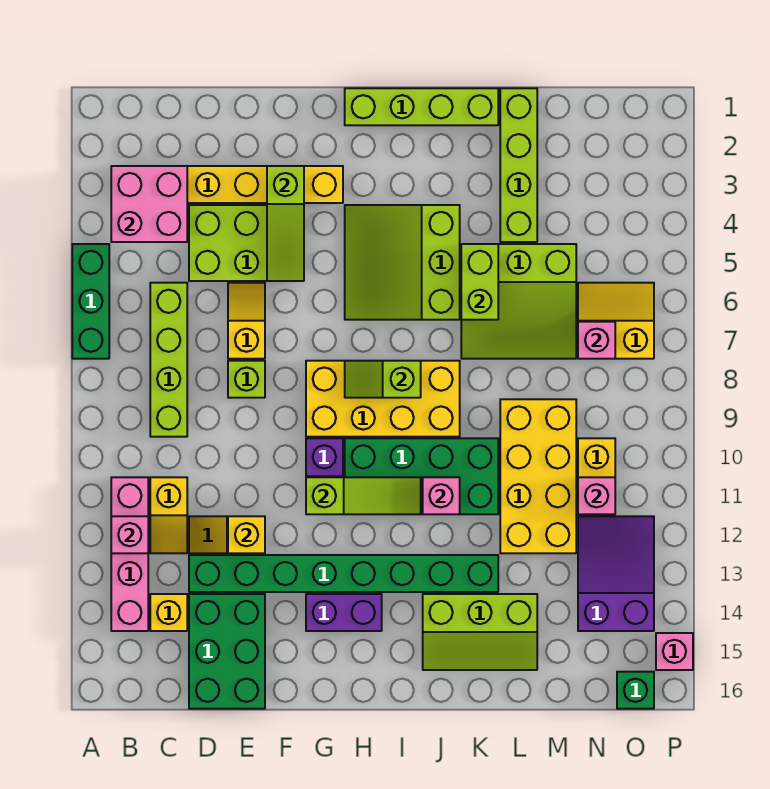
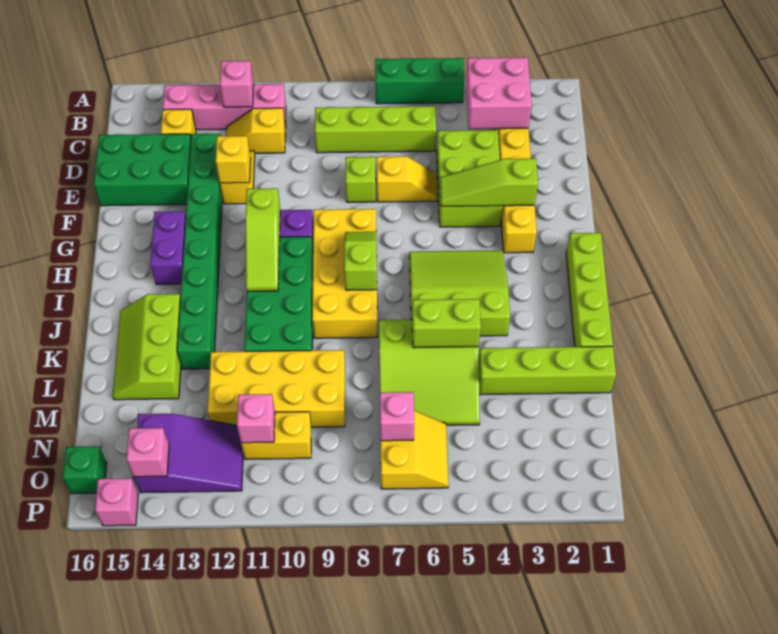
pink 1x1 brick [423,477,460,514] -> pink 1x1 brick moved to [126,428,169,477]
lime 3x3 slope [461,244,576,359] -> lime 3x3 slope turned to [379,320,480,425]

